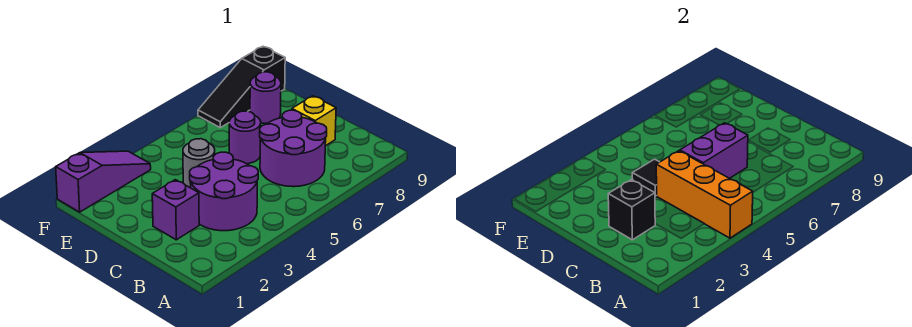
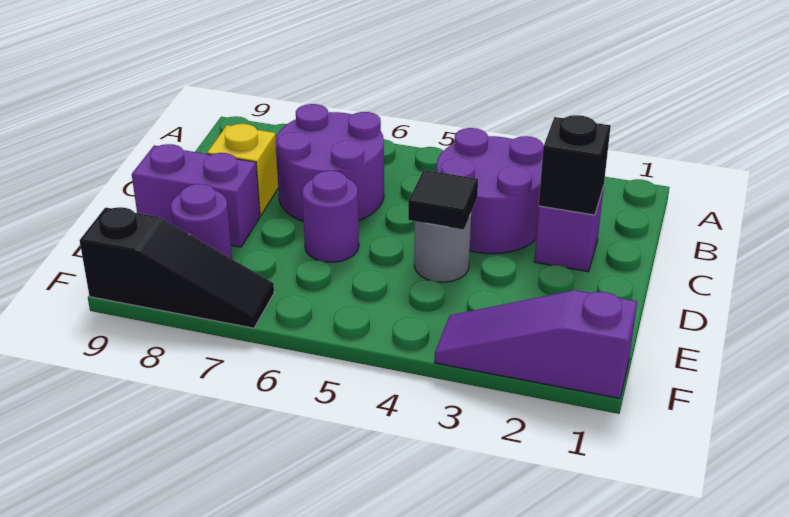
orange 1x3 brick [656,151,753,238] -> none
purple 1x2 brick [680,123,748,178] -> purple 1x2 brick moved to [132,144,260,247]

